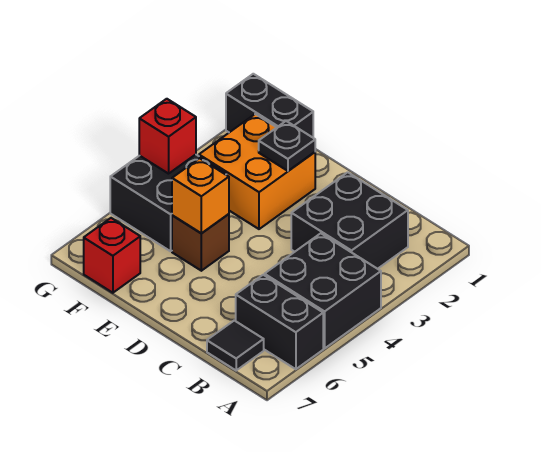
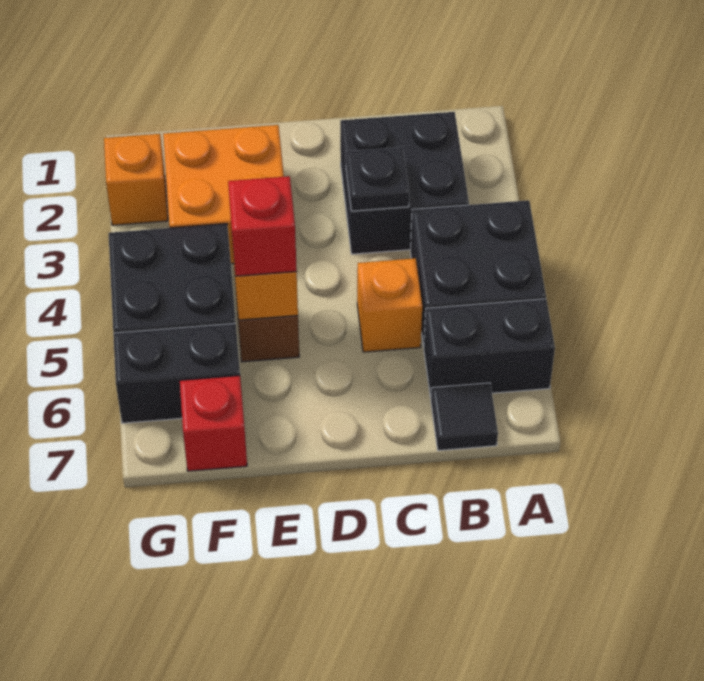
none -> orange 1x1 brick [357,258,422,352]
black 1x1 plate [259,121,315,171] -> black 1x1 plate moved to [346,147,409,211]
black 1x2 brick [226,74,313,137] -> black 1x2 brick moved to [113,323,240,423]
none -> orange 1x1 brick [104,134,168,225]
red 1x1 brick [139,99,196,174] -> red 1x1 brick moved to [228,176,297,276]

